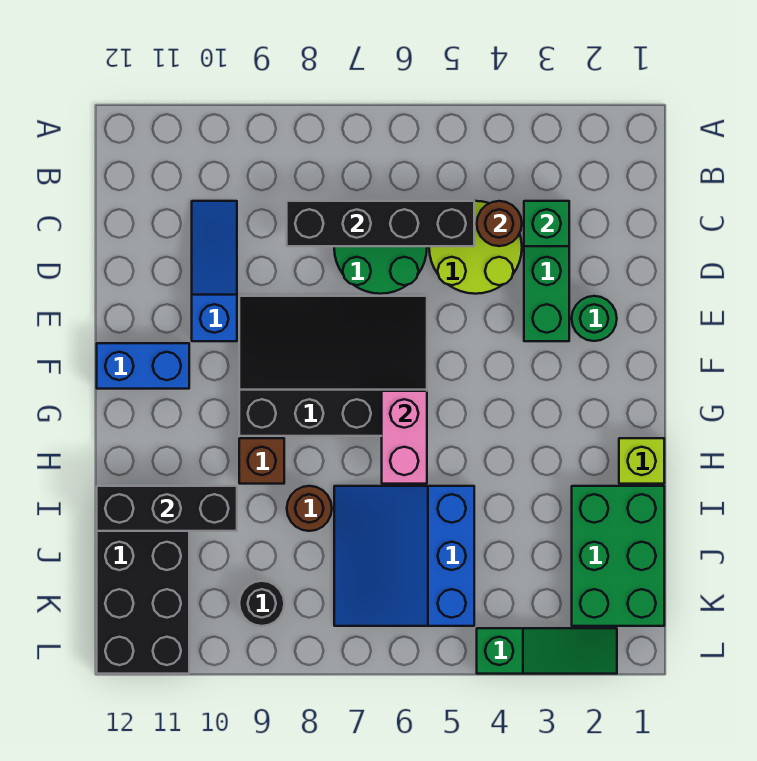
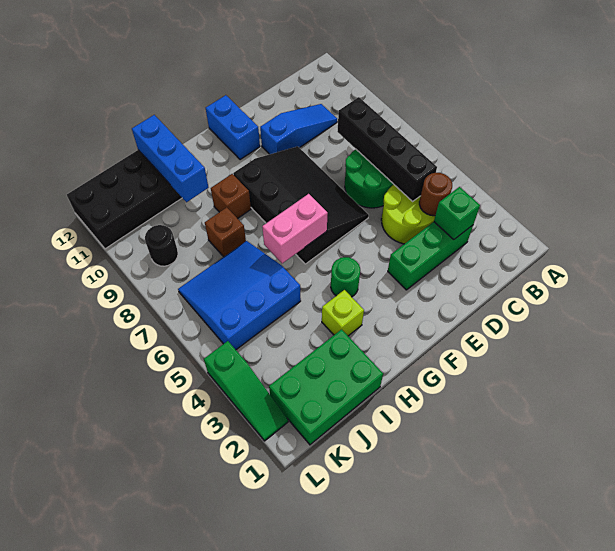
green 1x1 round brick [572,296,617,341] -> green 1x1 round brick moved to [331,257,360,297]
lime 1x1 brick [619,438,664,484] -> lime 1x1 brick moved to [322,290,364,336]
brown 1x1 round brick [287,486,332,531] -> brown 1x1 brick [205,207,246,257]
black 1x3 brick [97,486,237,531] -> blue 1x3 brick [132,115,209,202]

